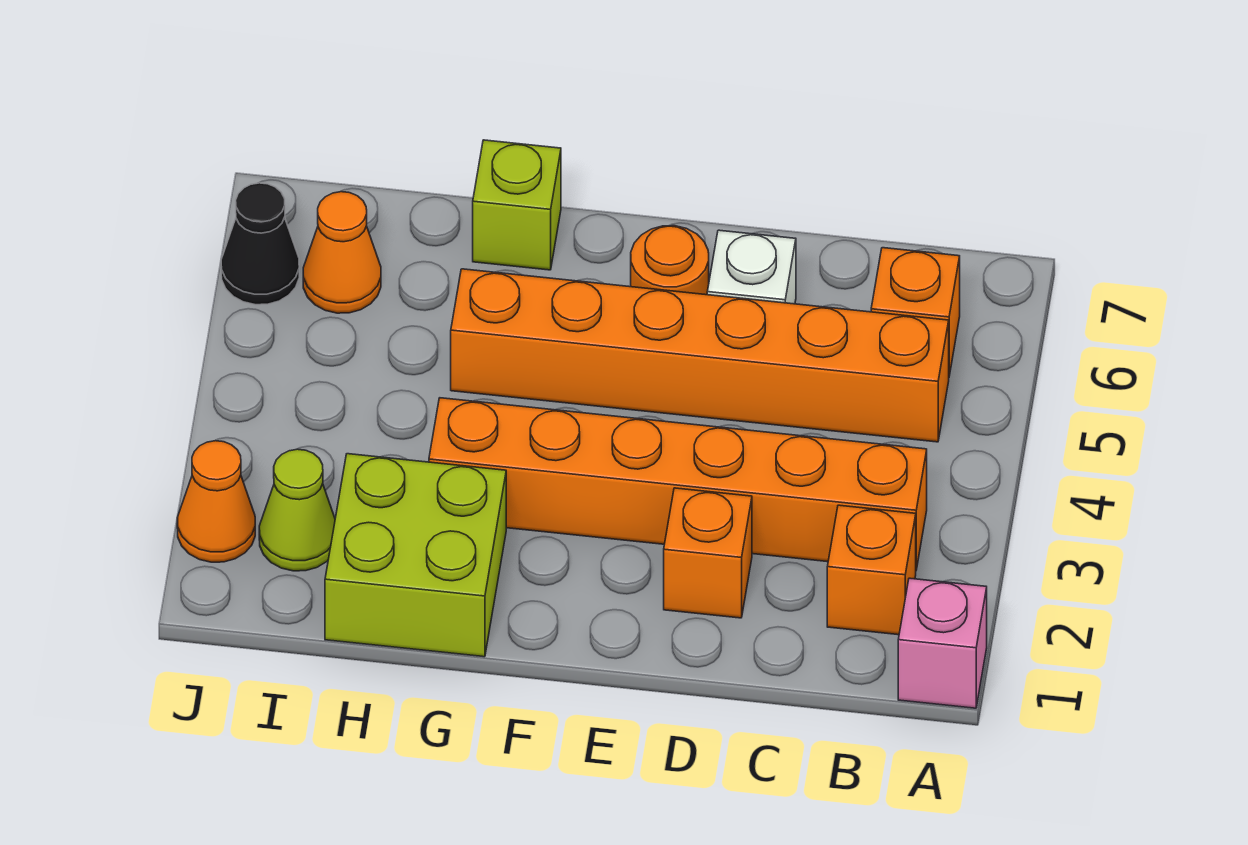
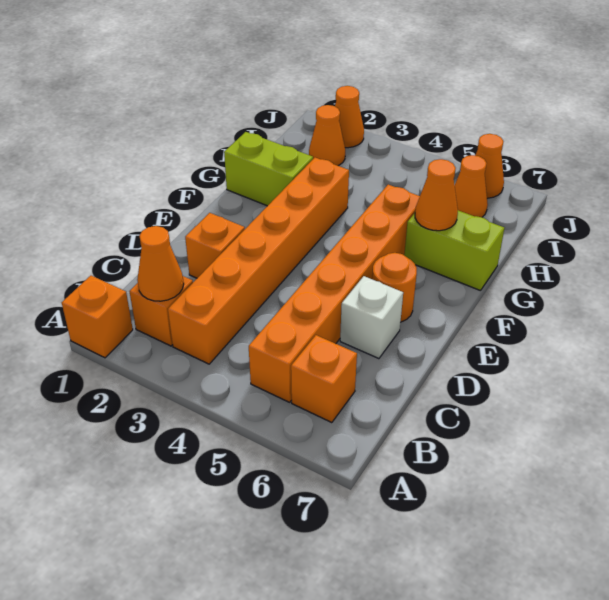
pink 1x1 brick [898,578,987,708] -> orange 1x1 brick [62,276,133,358]
none -> orange 1x1 cone [137,226,184,301]
lime 2x2 brick [325,454,506,657] -> lime 1x2 brick [224,132,313,206]
none -> orange 1x1 cone [415,159,458,231]
lime 1x1 brick [473,140,561,270] -> lime 1x2 brick [404,210,504,291]
lime 1x1 cone [259,449,335,571] -> orange 1x1 cone [309,105,345,166]
black 1x1 cone [221,183,299,305] -> orange 1x1 cone [475,134,504,198]

